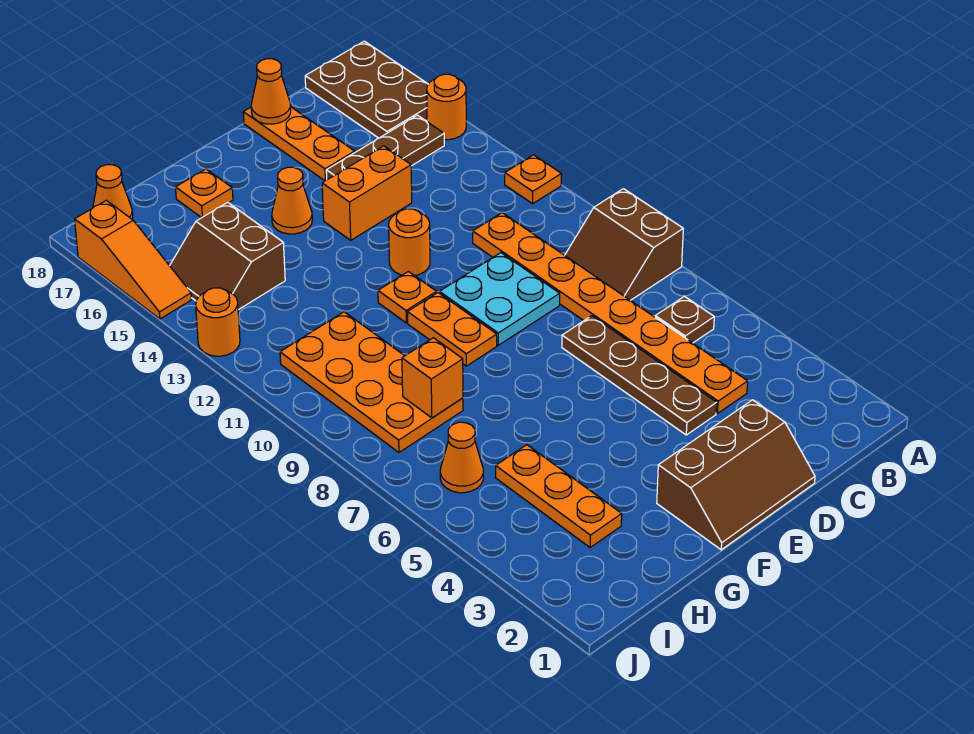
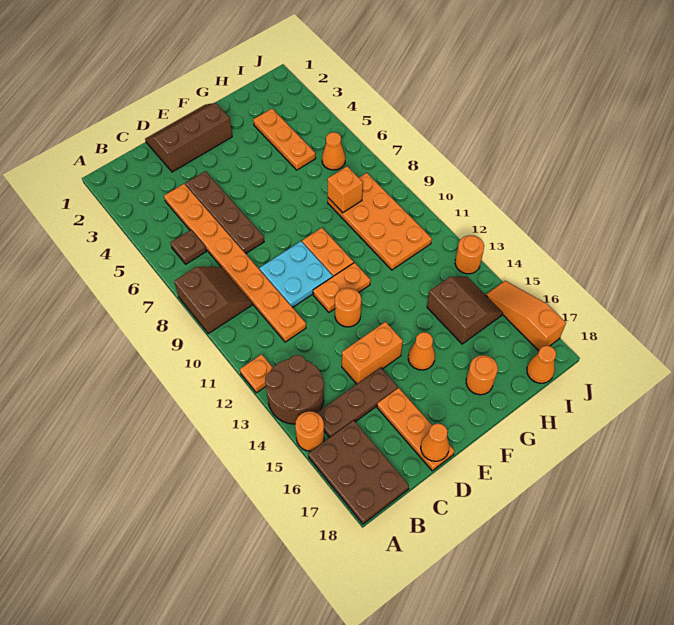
none -> brown 2x2 round brick [265,355,324,424]
orange 1x1 plate [378,271,437,323] -> orange 1x2 plate [313,263,370,312]
orange 1x1 plate [175,169,233,218] -> orange 1x1 round brick [466,355,498,395]

